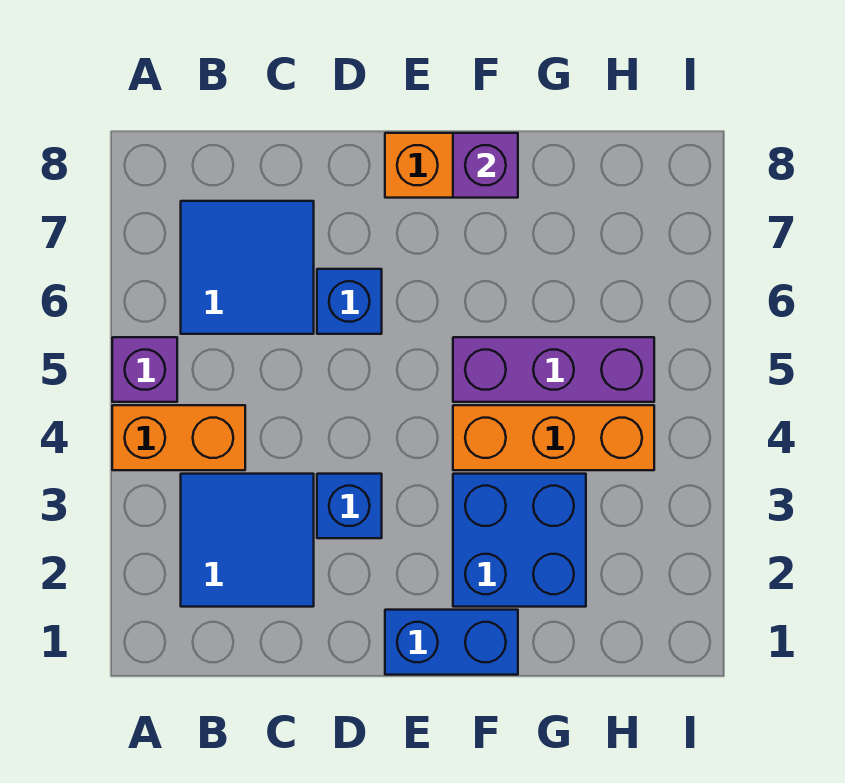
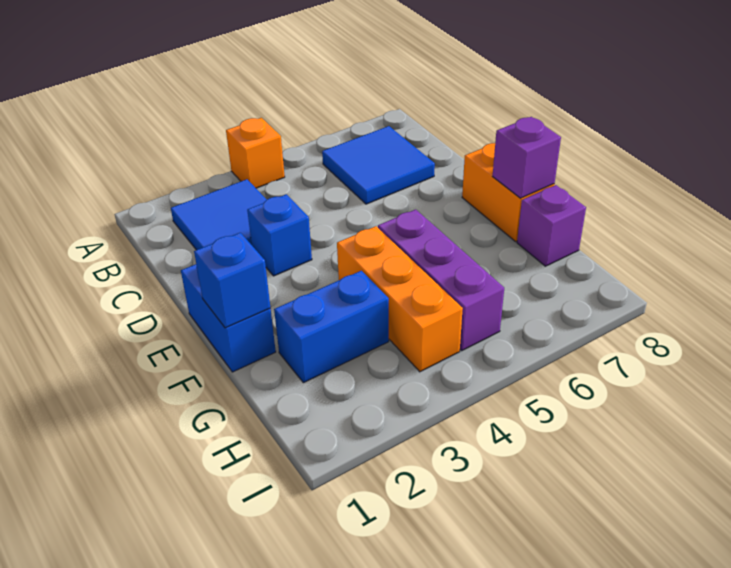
orange 1x2 brick [112,405,245,470] -> orange 1x1 brick [226,118,285,188]
purple 1x1 brick [112,337,177,402] -> purple 1x1 brick moved to [517,185,586,266]
blue 1x1 brick [317,269,382,334] -> blue 1x1 brick moved to [194,233,271,328]
blue 2x2 brick [453,474,586,607] -> blue 1x2 brick [274,271,389,383]

